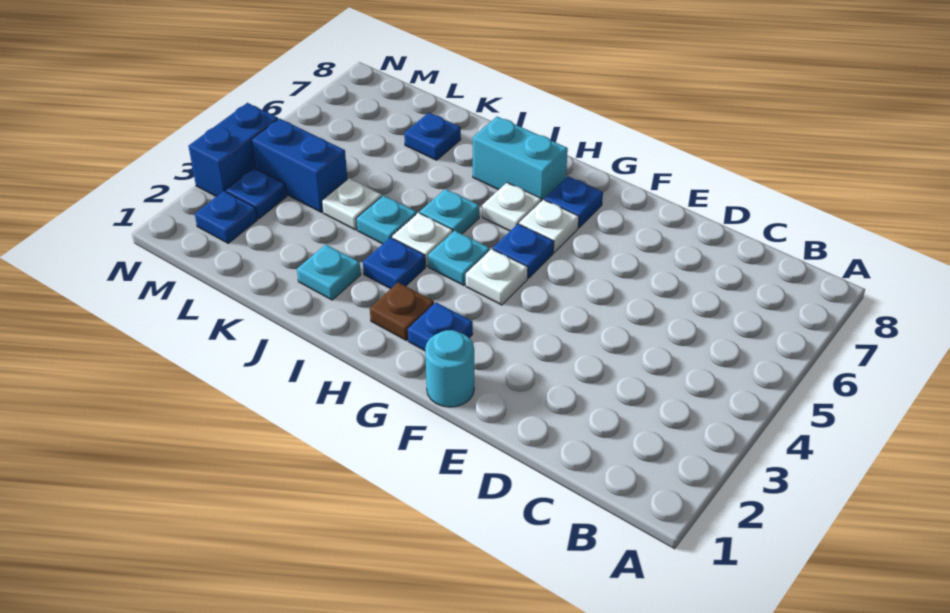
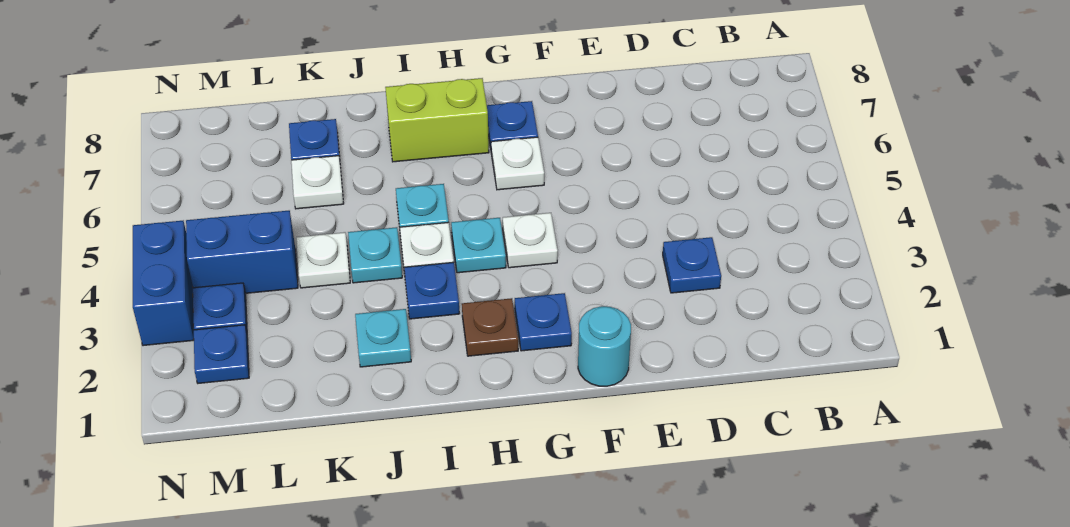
blue 1x1 plate [493,224,554,278] -> blue 1x1 plate moved to [663,237,721,293]
white 1x1 plate [482,183,542,231] -> white 1x1 plate moved to [291,156,344,209]
cyan 1x2 brick [473,117,568,201] -> lime 1x2 brick [385,78,489,162]

